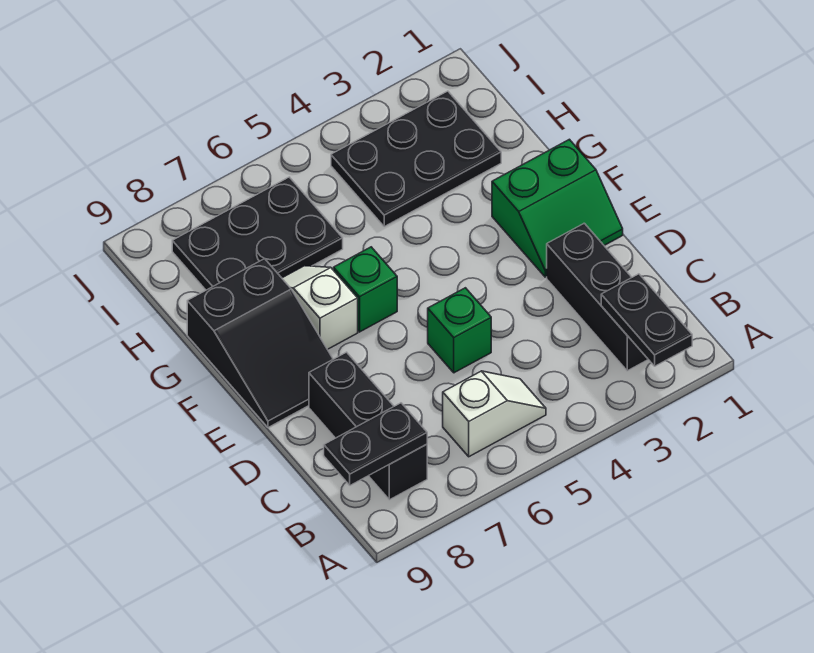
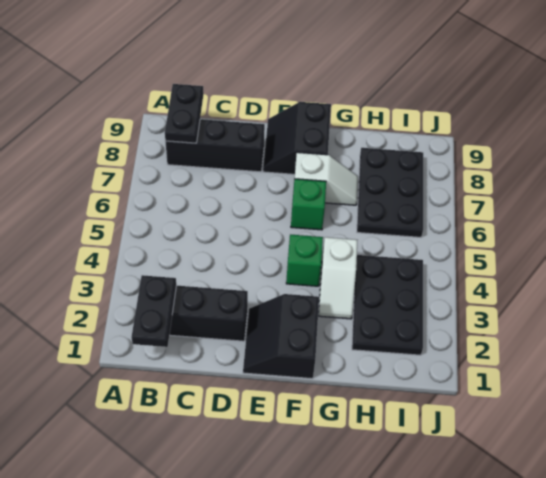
black 1x2 plate [601,274,692,366] -> black 1x2 plate turned to [132,275,176,347]
white 1x2 slope [443,371,546,457] -> white 1x2 slope moved to [319,237,357,319]
green 1x1 brick [428,288,491,373] -> green 1x1 brick moved to [286,235,323,286]
green 2x2 slope [492,139,623,277] -> black 2x2 slope [243,294,319,379]
black 2x3 slope [187,259,333,428] -> black 2x2 slope [263,102,331,174]

